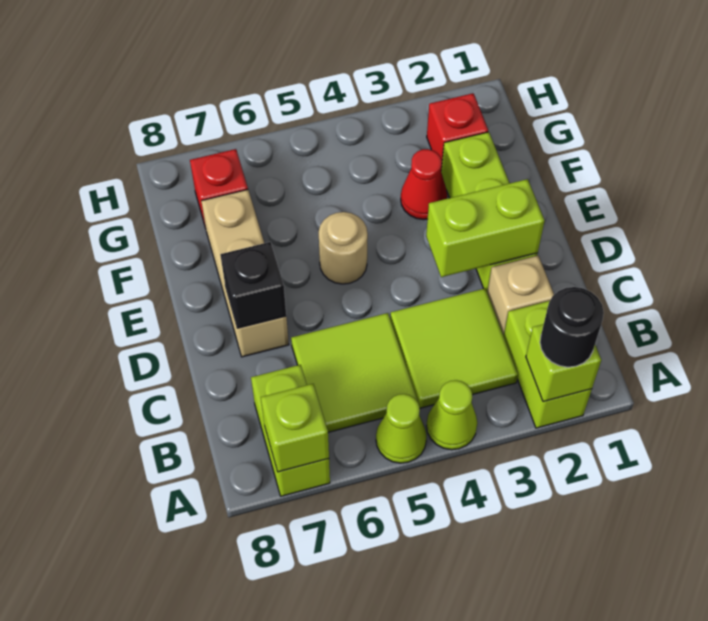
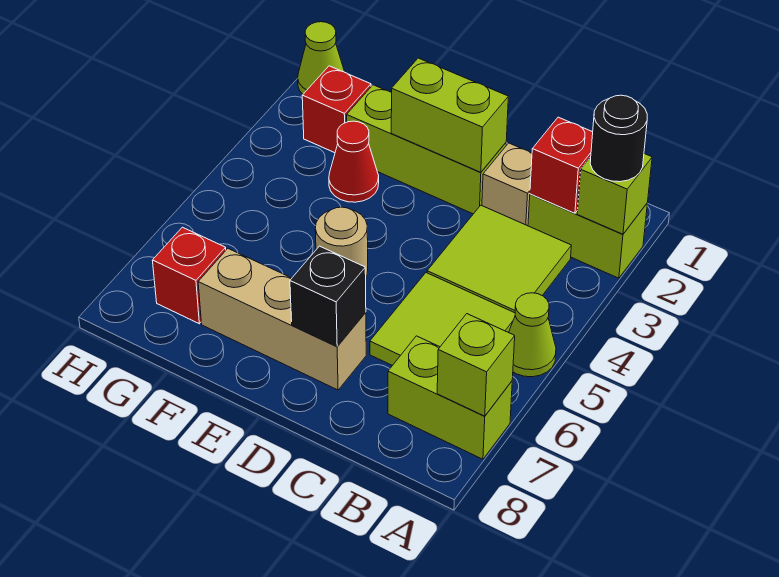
lime 1x1 cone [426,380,477,450] -> lime 1x1 cone moved to [298,22,344,94]
none -> red 1x1 brick [530,117,593,213]
lime 1x2 brick [426,179,545,277] -> lime 1x2 brick turned to [391,58,508,172]

